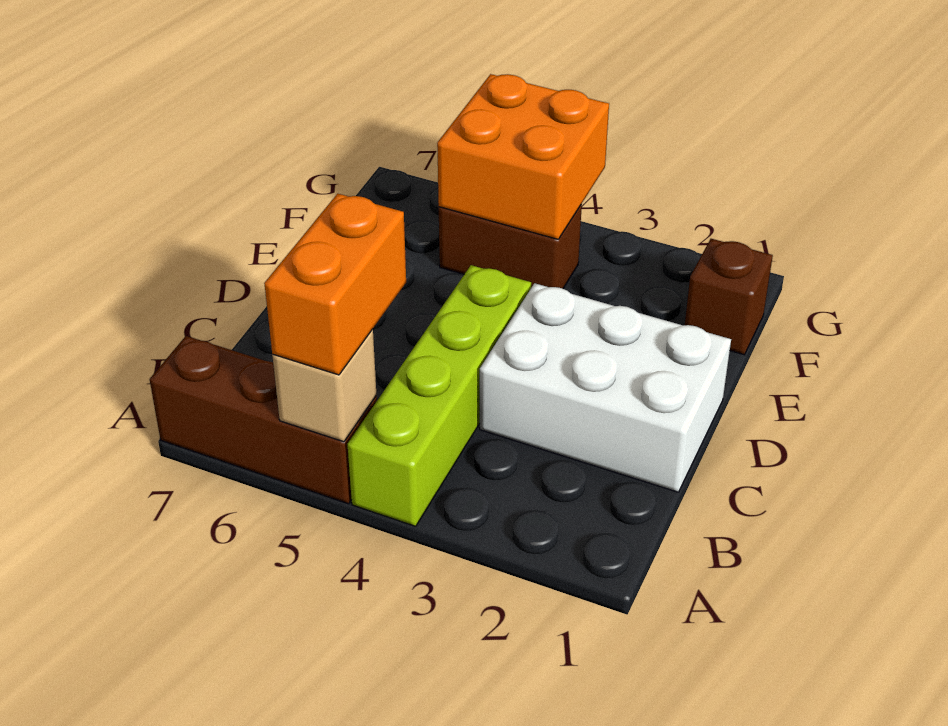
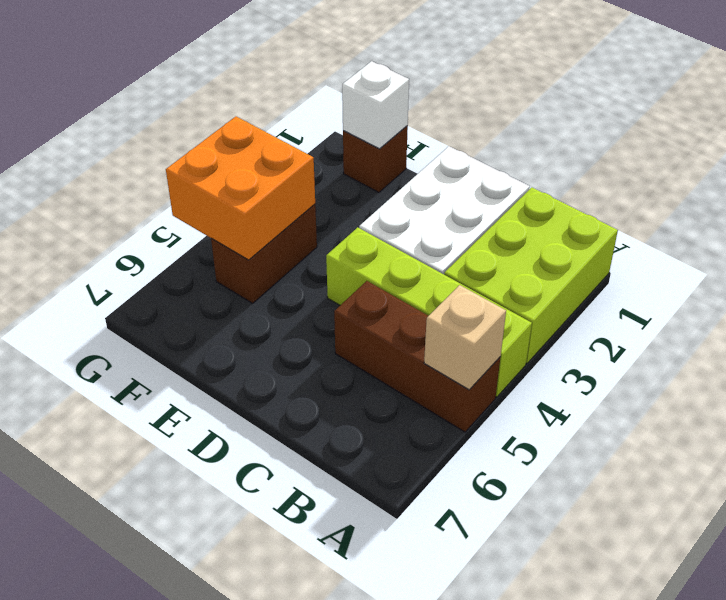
none -> lime 2x3 brick [444,187,618,363]
brown 1x3 brick [150,336,377,504] -> brown 1x3 brick turned to [334,281,500,432]
orange 1x2 brick [264,194,406,375] -> none
none -> white 1x1 brick [342,61,409,149]

